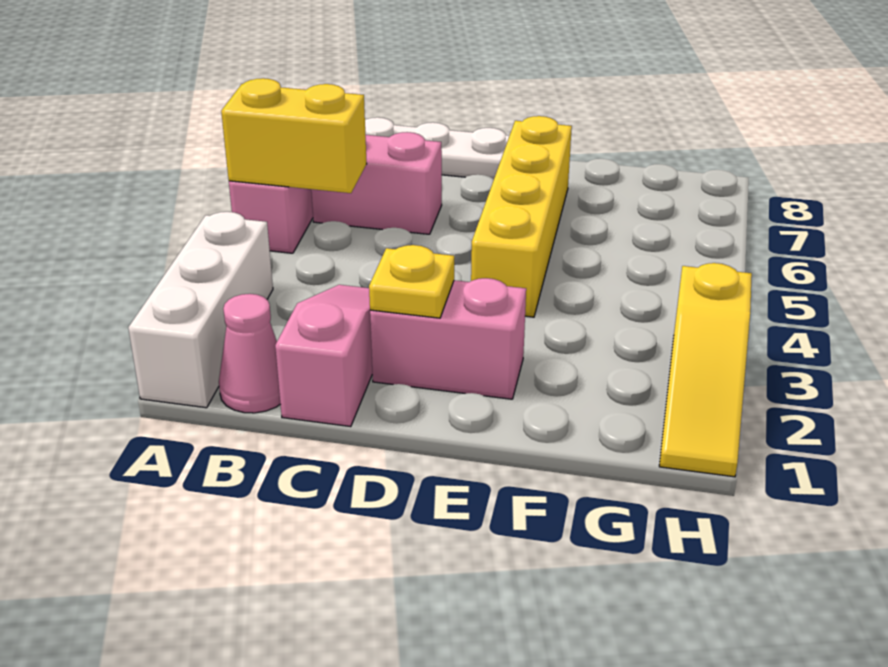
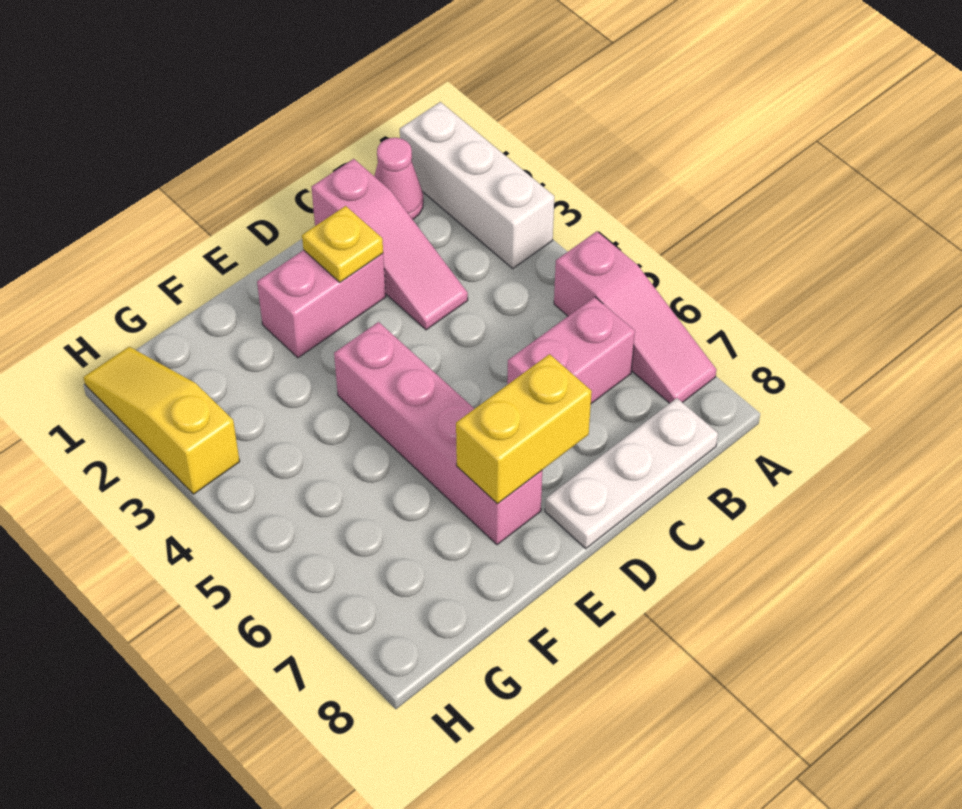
yellow 1x2 brick [221,78,367,193] -> yellow 1x2 brick moved to [456,354,592,504]
yellow 1x4 brick [471,116,572,317] -> pink 1x4 brick [334,322,542,545]

